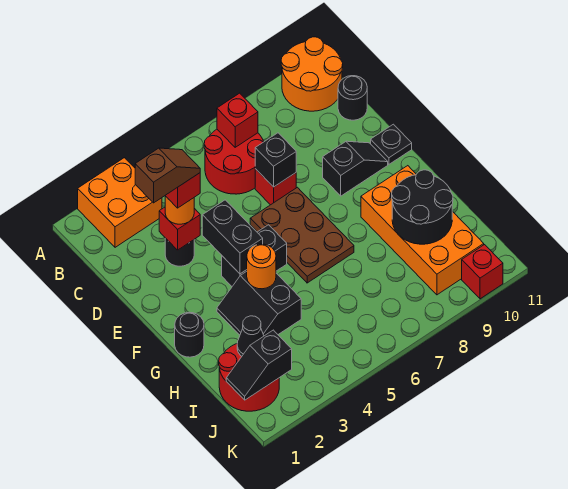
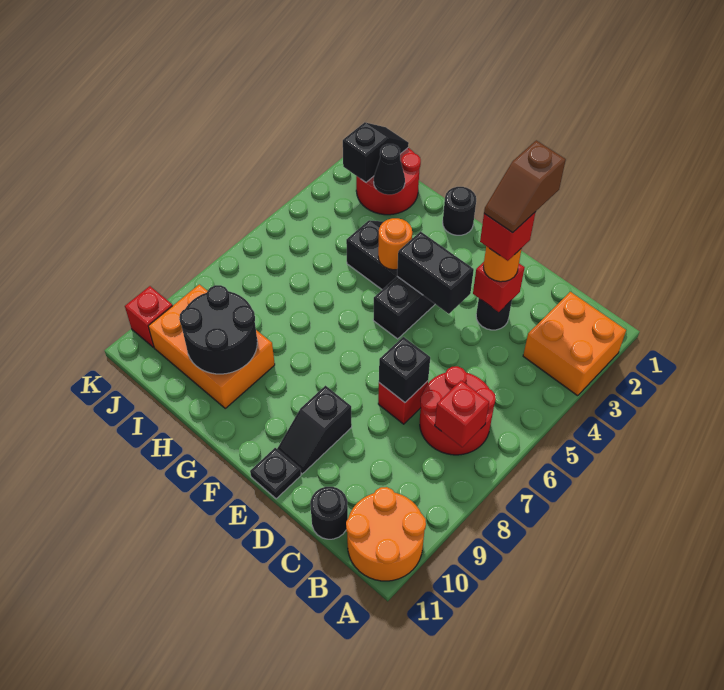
brown 2x3 plate [250,187,354,283] -> none
orange 2x4 brick [361,166,484,295] -> orange 2x3 brick [148,284,275,408]

